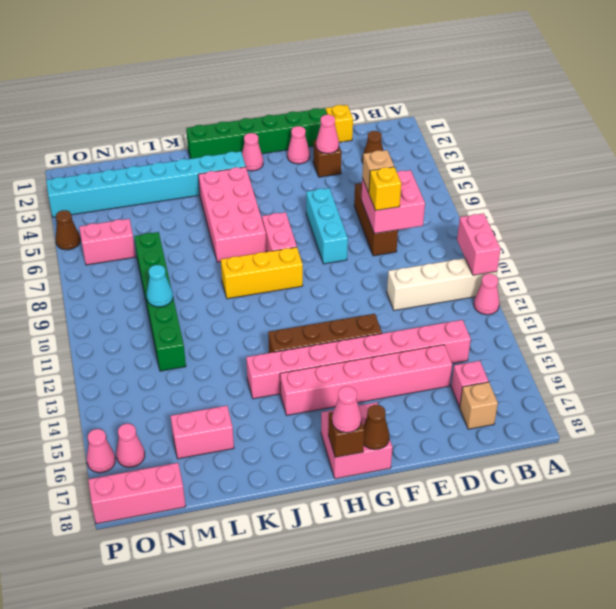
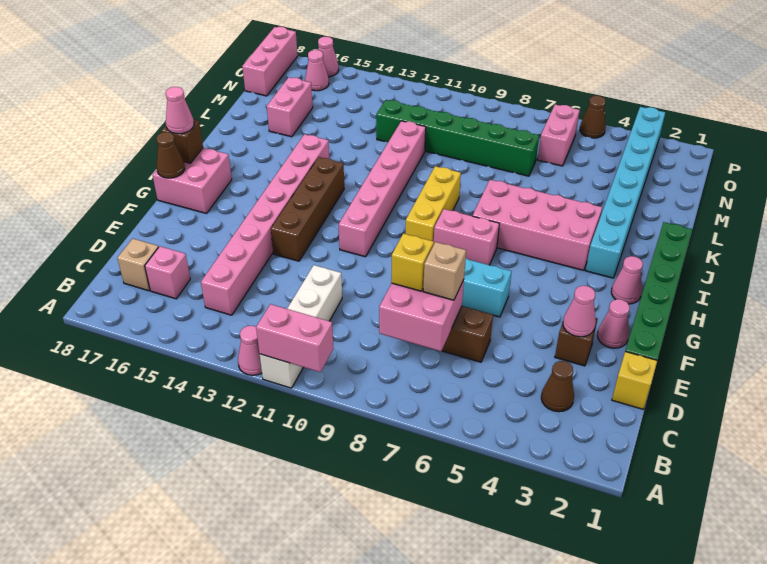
pink 1x6 brick [280,345,452,415] -> pink 1x6 brick moved to [339,121,426,257]
cyan 1x1 cone [147,265,173,307] -> none

